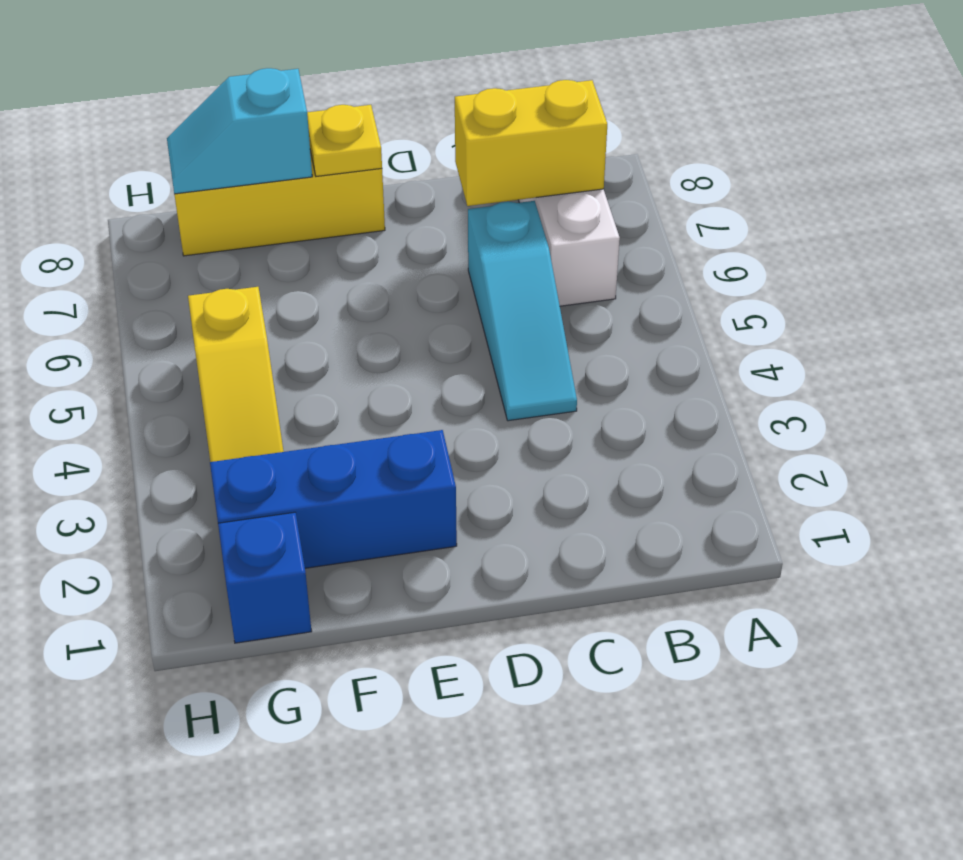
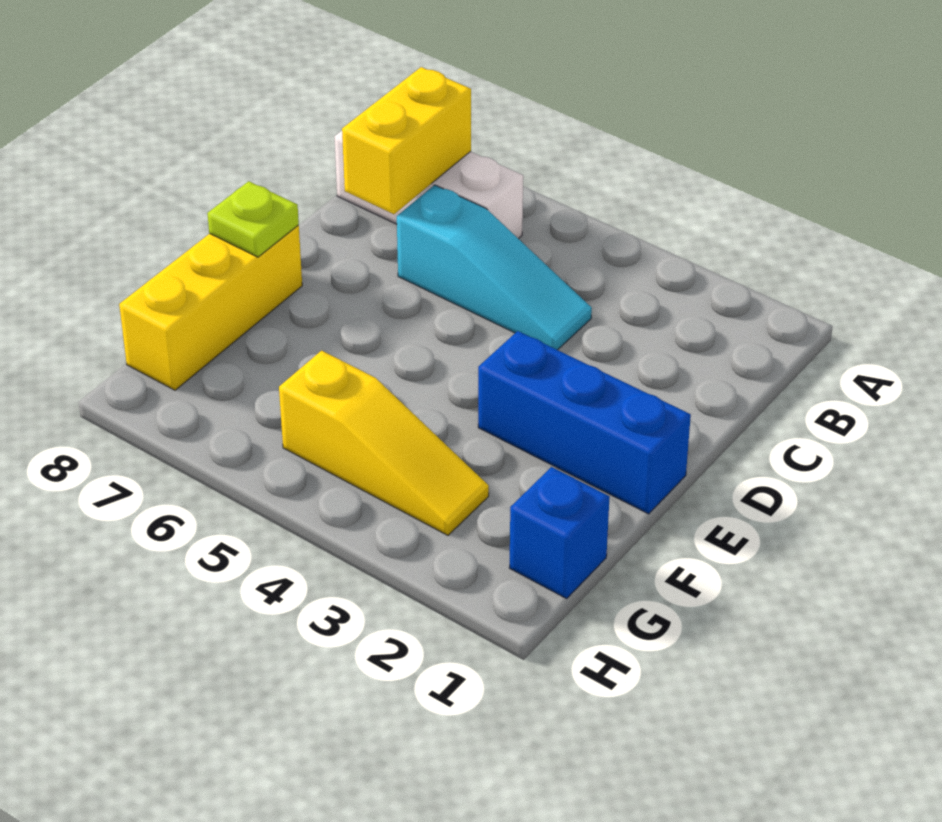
blue 1x3 brick [210,430,457,568] -> blue 1x3 brick turned to [478,331,691,514]
yellow 1x1 plate [307,105,382,176] -> lime 1x1 plate [207,181,299,257]
cyan 1x2 slope [167,68,312,194] -> none

